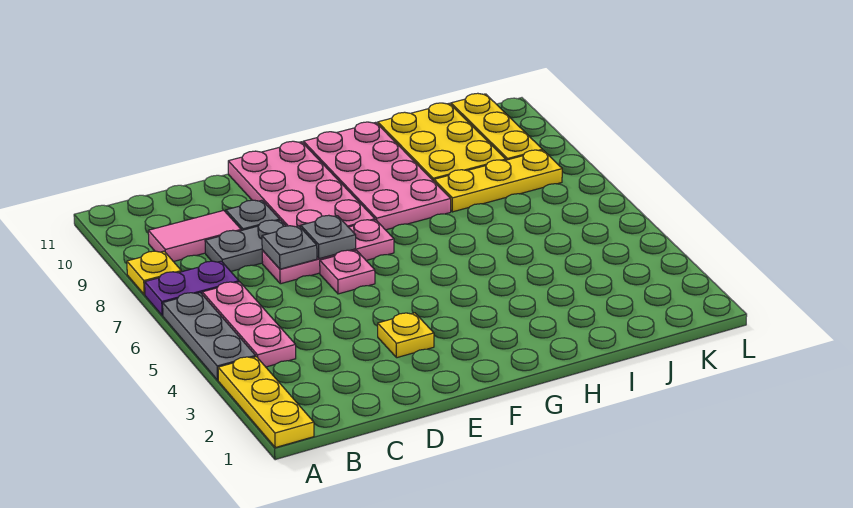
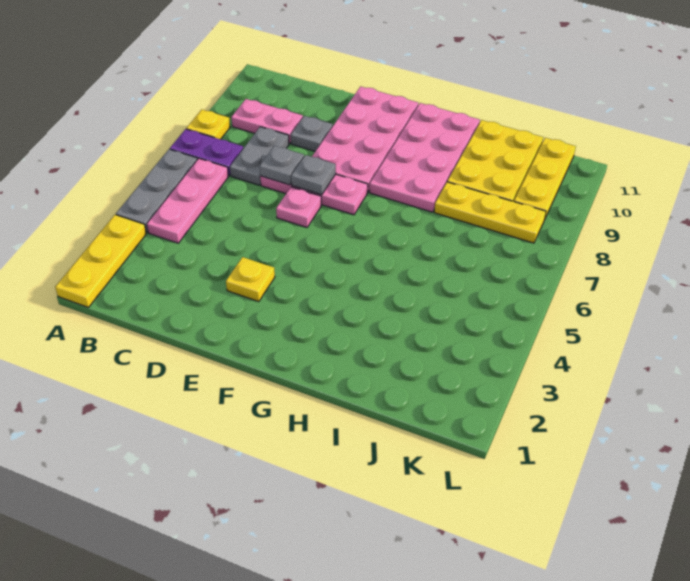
pink 1x2 tile [148,210,241,262] -> pink 1x2 plate [231,99,303,144]
grey 1x2 plate [205,220,286,271] -> grey 1x2 plate turned to [230,127,289,185]

